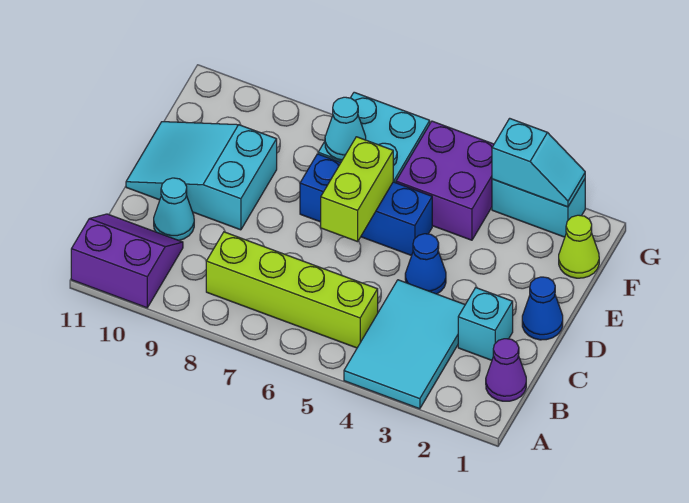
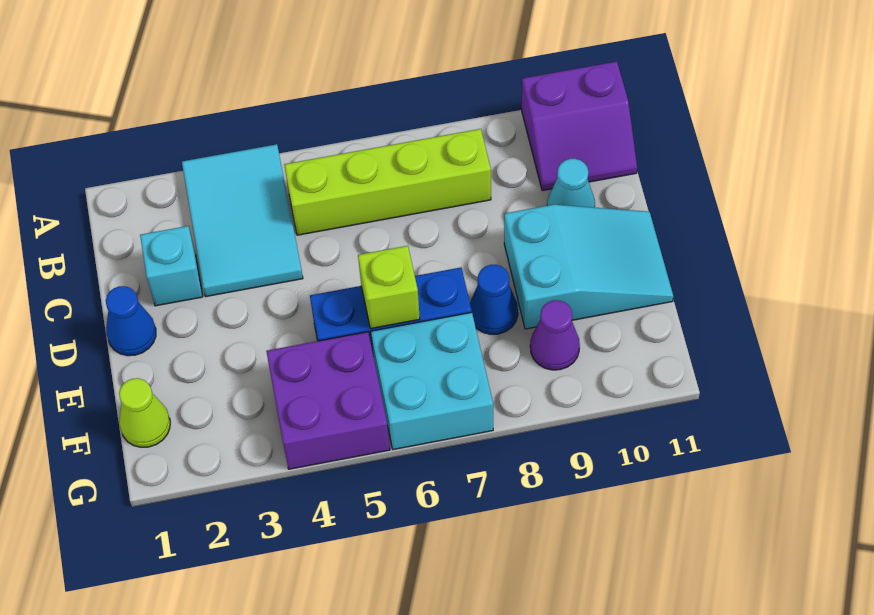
purple 1x1 cone [486,339,526,401] -> purple 1x1 cone moved to [530,300,580,370]
blue 1x1 cone [405,234,446,294] -> blue 1x1 cone moved to [470,265,518,334]
lime 1x2 brick [321,137,393,242] -> lime 1x1 brick [358,246,420,329]
cyan 1x1 cone [325,97,366,160] -> none
cyan 1x2 brick [492,179,585,237] -> none
cyan 1x2 slope [492,118,585,207] -> none

